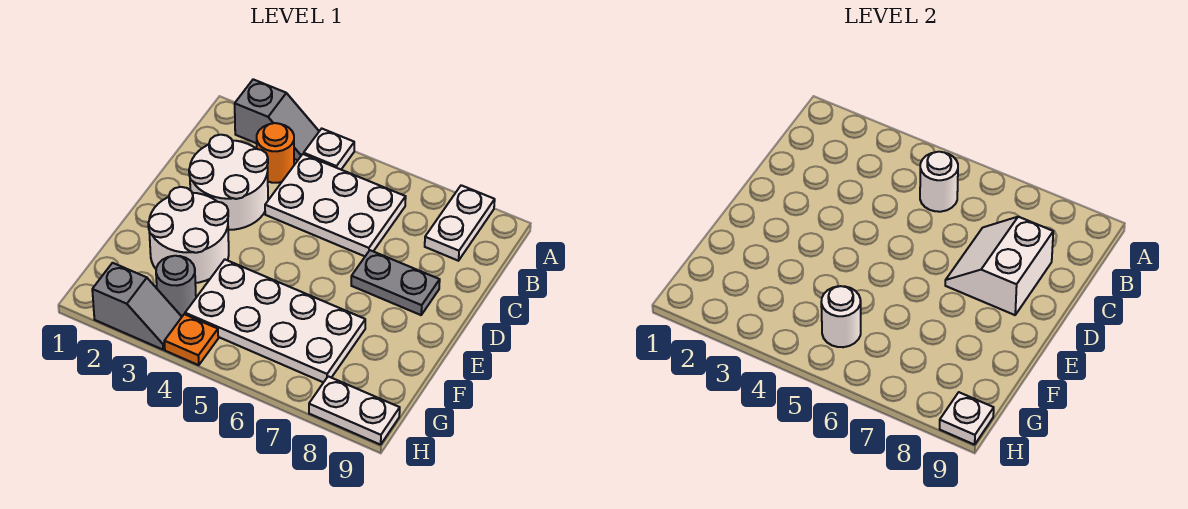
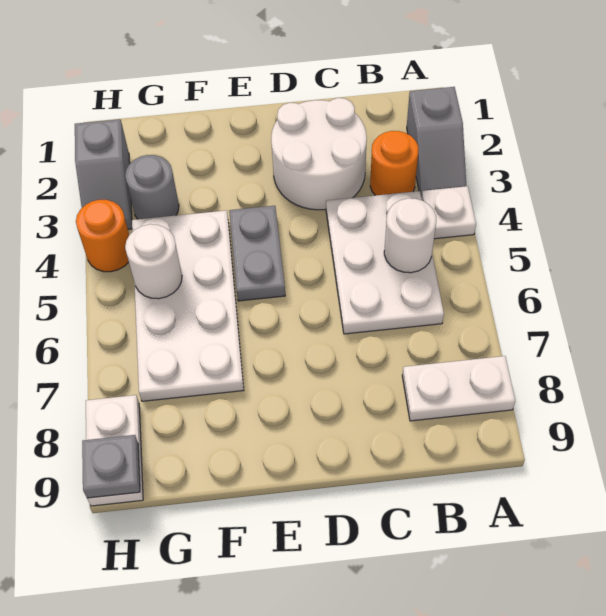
white 2x2 slope [945,217,1053,315] -> none
grey 1x2 plate [351,250,440,315] -> grey 1x2 plate moved to [229,206,285,301]
white 2x2 round brick [148,187,229,283] -> none
orange 1x1 plate [164,314,218,365] -> orange 1x1 round brick [76,200,129,272]
white 1x1 plate [940,392,994,445] -> grey 1x1 plate [82,435,140,498]

